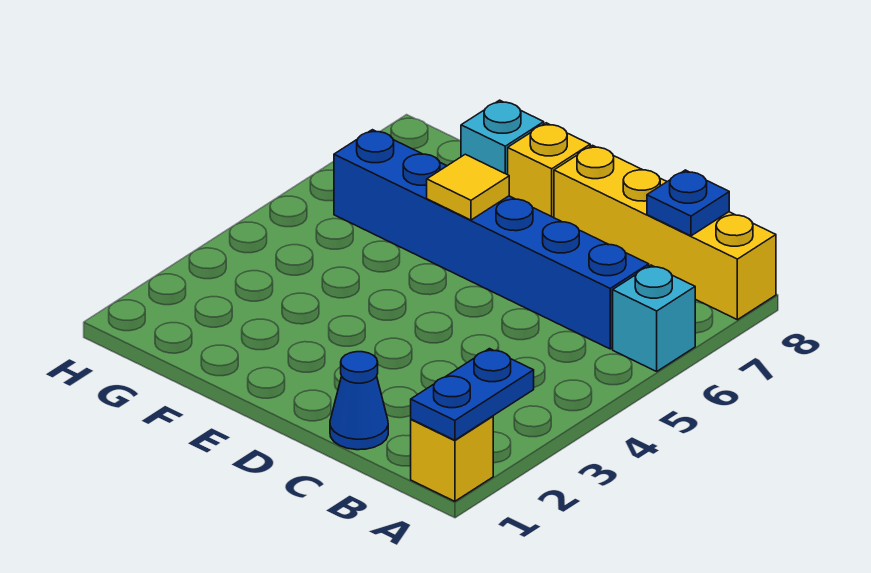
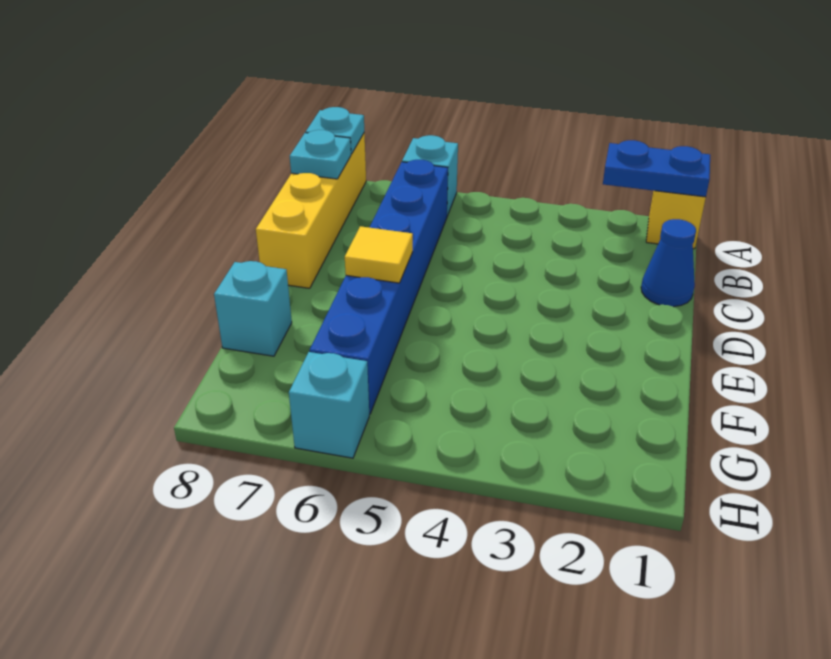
none -> cyan 1x1 plate [306,107,364,154]
blue 1x1 plate [647,170,729,236] -> cyan 1x1 plate [290,130,351,179]
yellow 1x1 brick [508,123,590,218] -> none
none -> cyan 1x1 brick [289,352,369,458]

